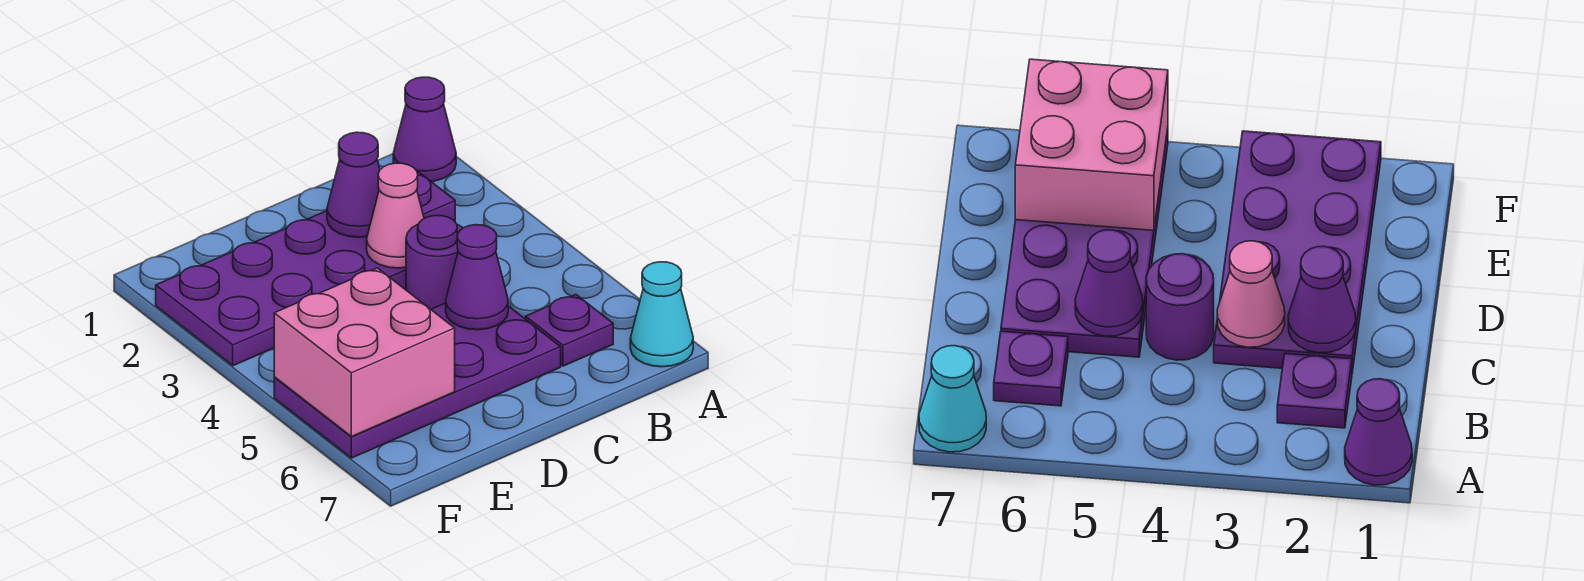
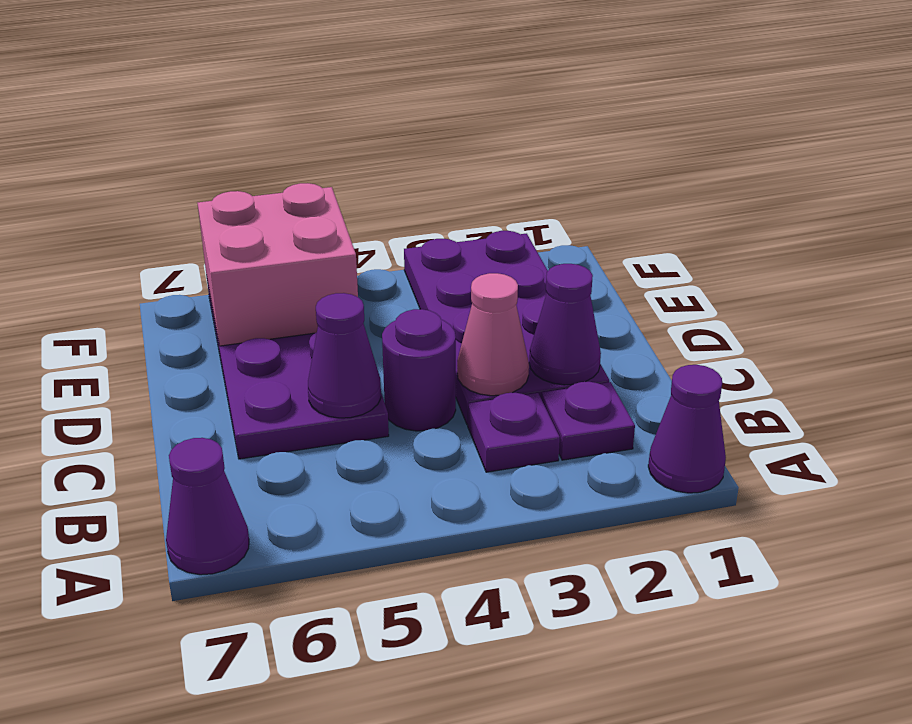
cyan 1x1 cone [630,262,693,367] -> purple 1x1 cone [166,438,249,575]
purple 1x1 plate [525,294,613,366] -> purple 1x1 plate moved to [468,393,560,472]

